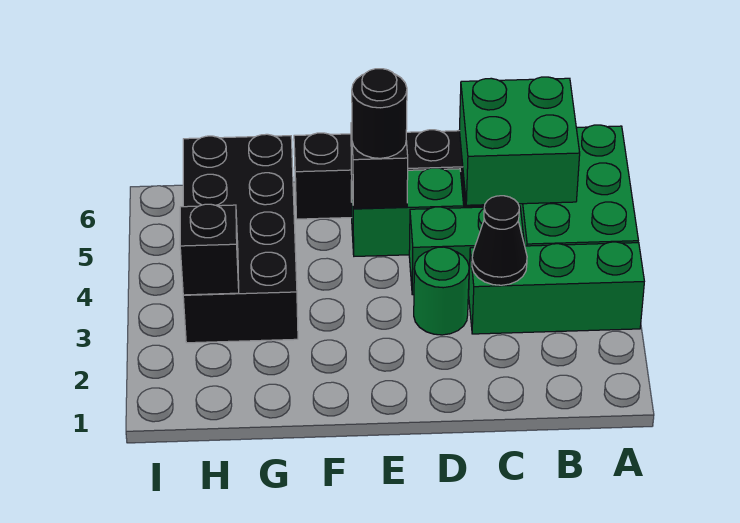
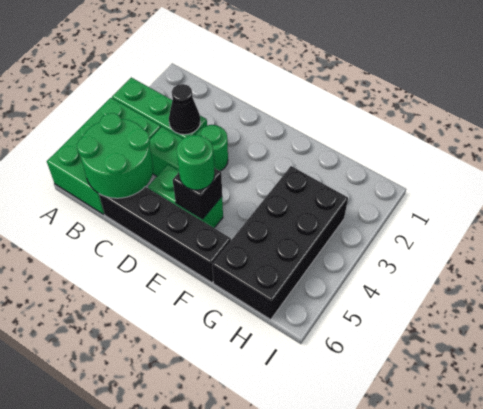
green 2x2 brick [459,77,580,205] -> green 2x2 round brick [77,113,153,198]
black 1x1 round brick [352,69,407,158] -> green 1x1 round brick [177,135,214,190]
black 1x1 brick [180,204,239,295] -> none

